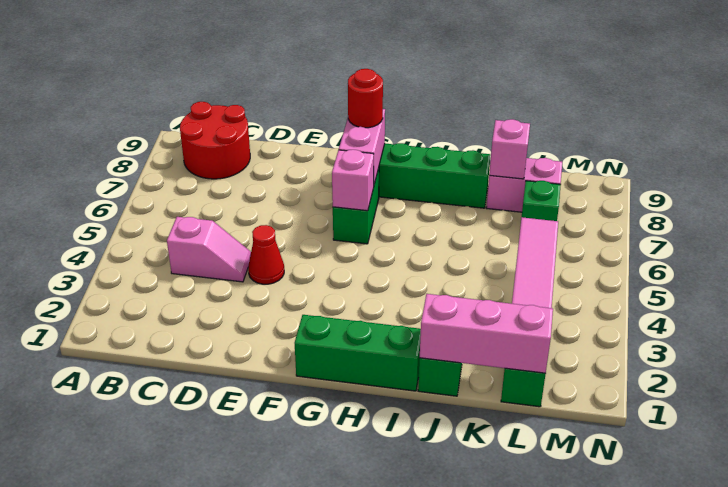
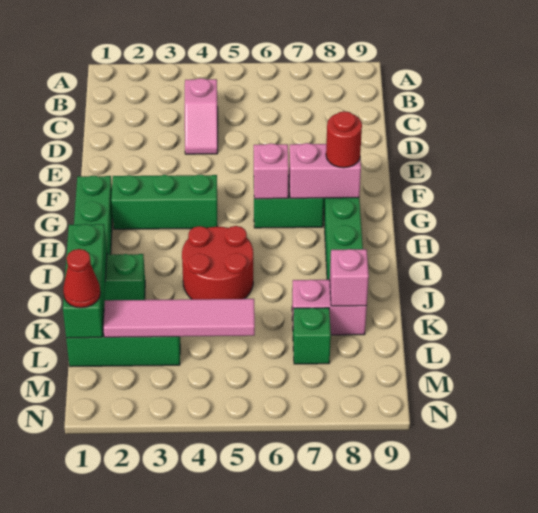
red 2x2 round brick [180,102,250,179] -> red 2x2 round brick moved to [182,226,253,299]
red 1x1 cone [248,225,284,284] -> red 1x1 cone moved to [63,249,100,308]
none -> green 1x3 brick [111,175,217,229]
pink 1x3 brick [420,294,553,373] -> green 1x3 brick [63,224,107,338]
pink 1x2 brick [486,158,562,212] -> pink 1x2 brick turned to [292,280,367,335]

